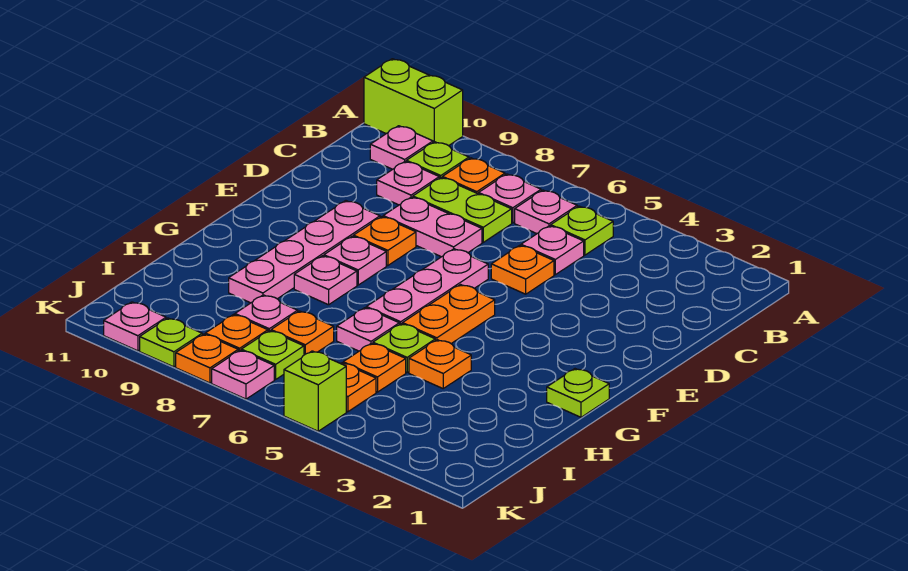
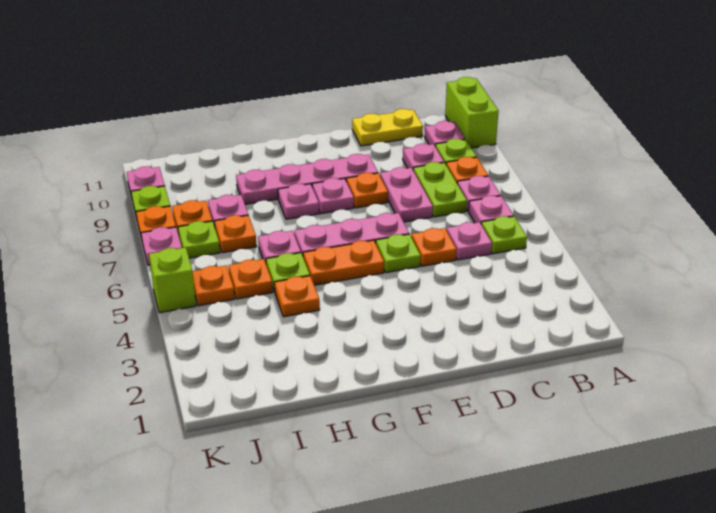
none -> yellow 1x2 plate [352,109,423,146]
lime 1x1 plate [547,369,609,417] -> lime 1x1 plate moved to [376,234,421,273]

